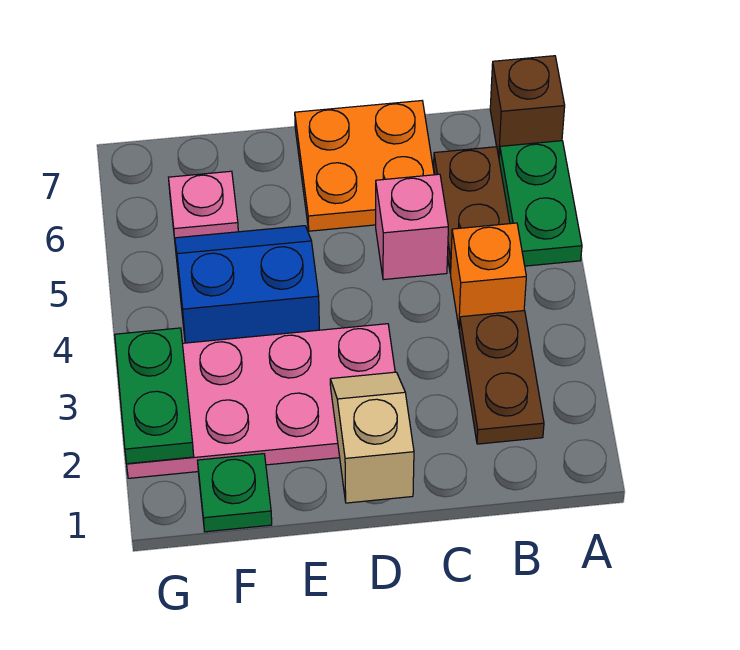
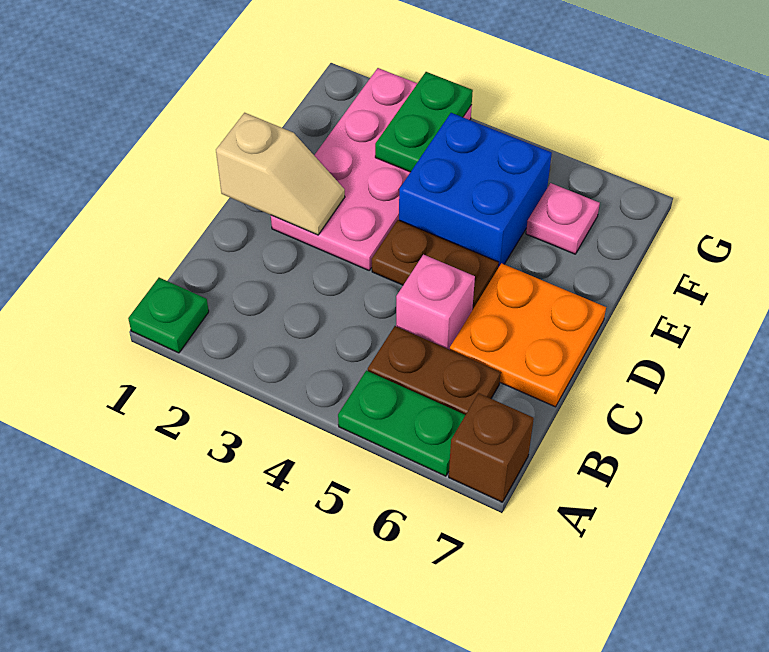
brown 1x2 plate [459,311,544,444] -> brown 1x2 plate moved to [372,220,499,310]
orange 1x1 brick [451,223,526,327] -> none
blue 2x2 slope [175,226,319,343] -> blue 2x2 brick [399,113,552,268]
green 1x1 plate [197,454,272,532] -> green 1x1 plate moved to [128,278,209,353]
green 1x2 plate [115,328,194,464] -> green 1x2 plate turned to [375,72,473,172]

